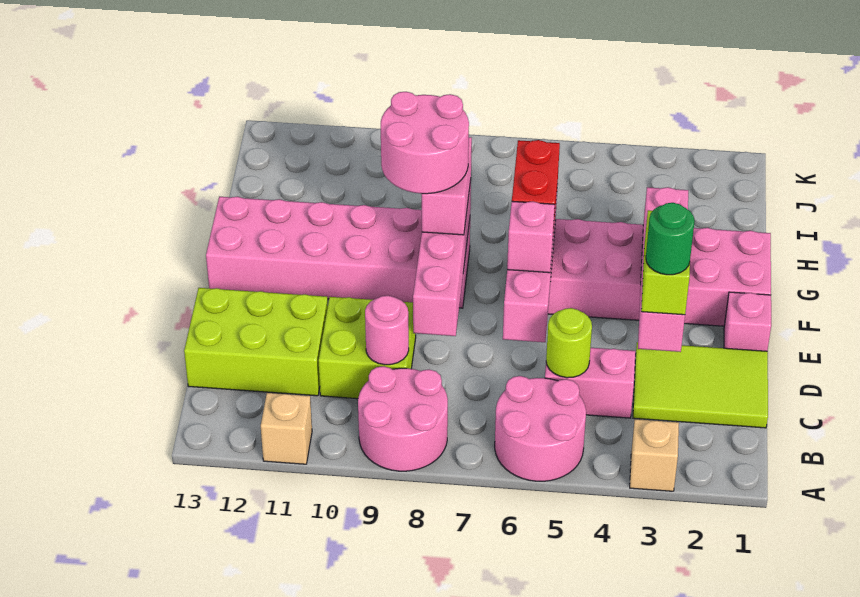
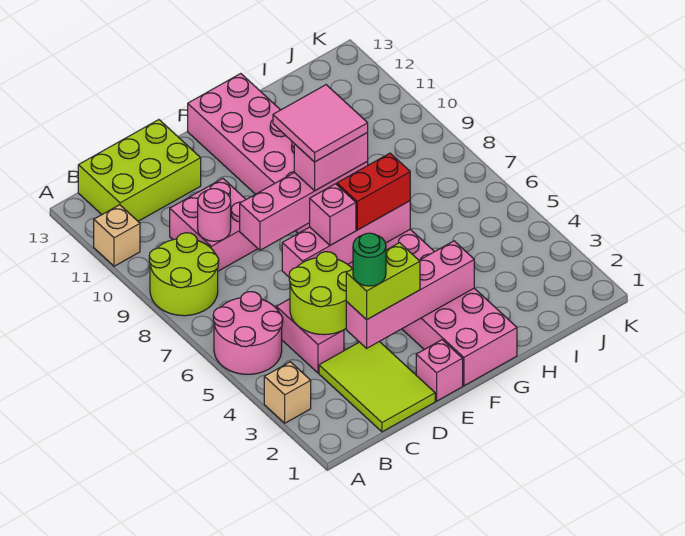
pink 2x2 round brick [358,366,448,471] -> lime 2x2 round brick [149,233,219,316]
lime 1x1 round brick [546,308,592,378] -> lime 2x2 round brick [289,252,352,335]
lime 2x2 brick [319,297,416,399] -> pink 2x2 brick [170,179,258,271]
lime 2x3 brick [184,288,328,396] -> lime 2x3 brick turned to [78,120,201,221]
pink 2x2 round brick [381,92,469,194] -> pink 2x2 tile [273,85,368,162]

